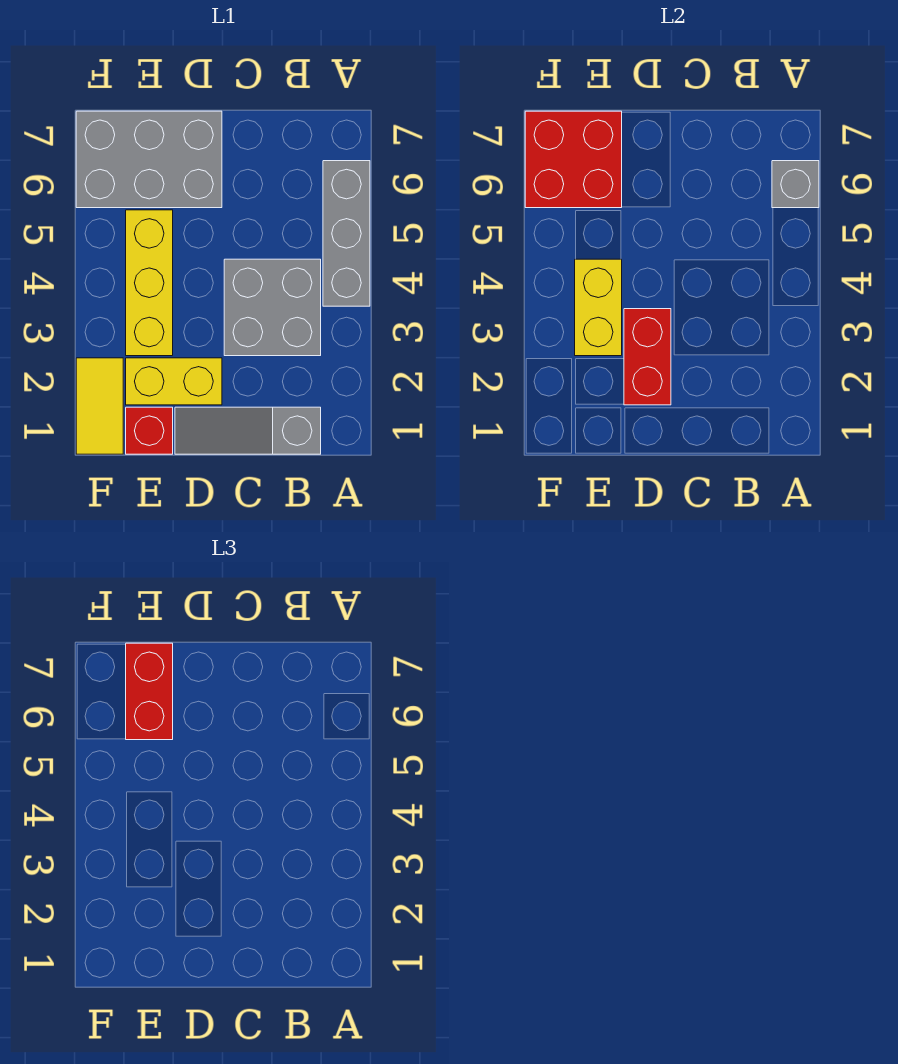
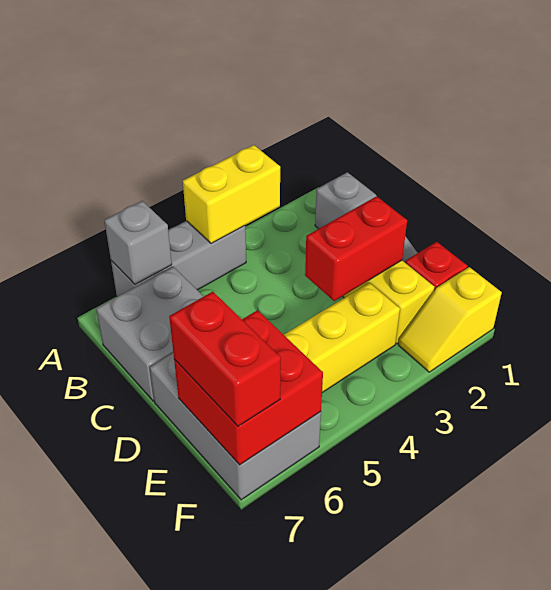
grey 2x2 brick [224,259,321,356] -> grey 2x2 brick moved to [96,267,204,401]
yellow 1x2 brick [575,259,622,356] -> yellow 1x2 brick moved to [183,145,280,244]
red 1x2 brick [126,643,173,740] -> red 1x2 brick turned to [169,292,281,426]
yellow 1x2 tile [76,358,123,454] -> yellow 1x2 slope [399,267,502,372]

